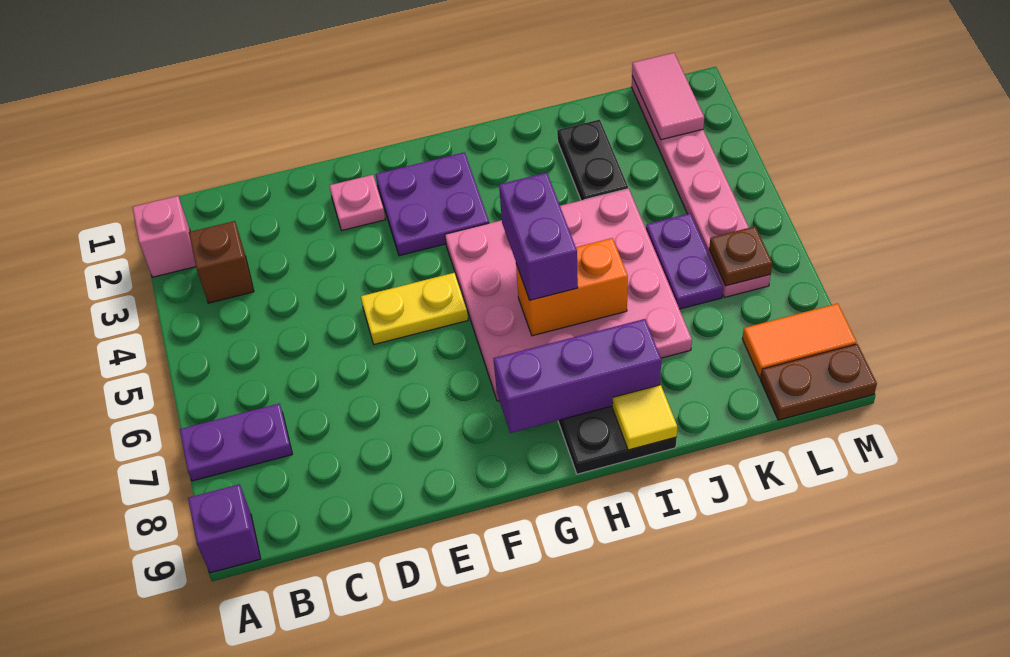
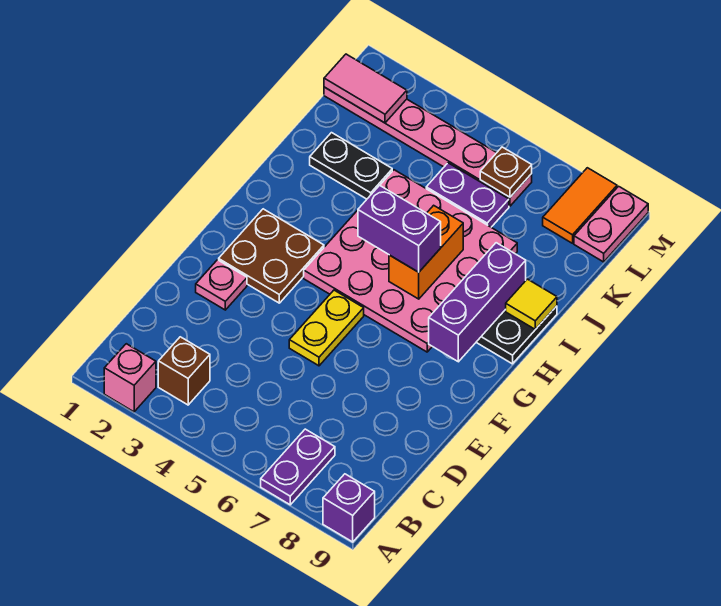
purple 2x2 plate [376,152,489,256] -> brown 2x2 plate [219,209,324,303]
brown 1x2 plate [760,344,877,420] -> pink 1x2 plate [574,186,648,262]

